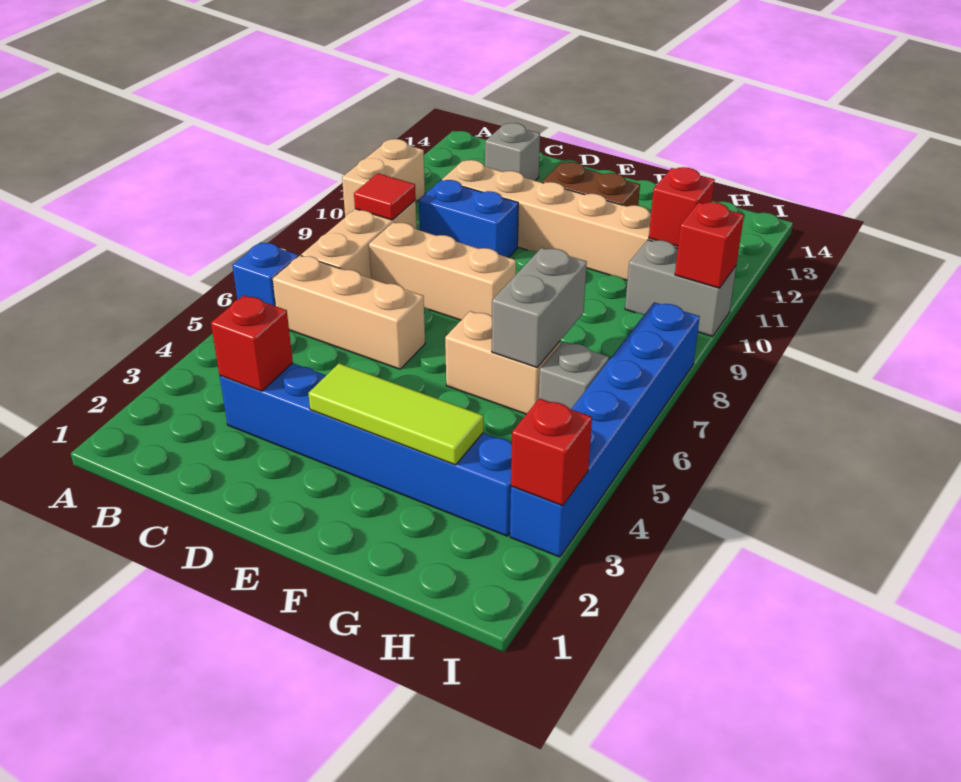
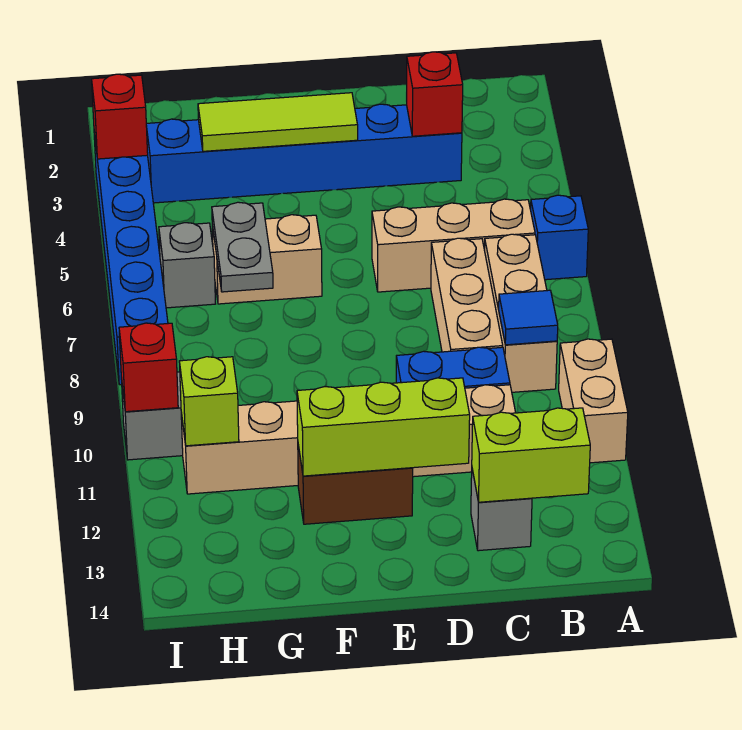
red 1x1 tile [354,173,416,220] -> blue 1x1 tile [499,290,558,345]
none -> lime 1x2 brick [472,408,590,502]
tan 1x3 brick [369,222,516,320] -> tan 1x3 brick turned to [431,238,503,352]
none -> lime 1x3 brick [297,378,470,476]
grey 1x2 brick [492,248,587,368] -> grey 1x2 plate [212,202,273,292]
red 1x1 brick [649,167,715,246] -> lime 1x1 brick [179,357,239,446]

